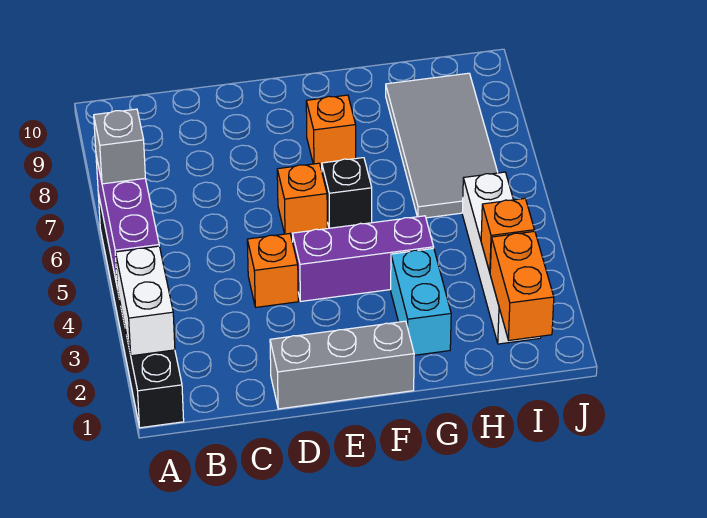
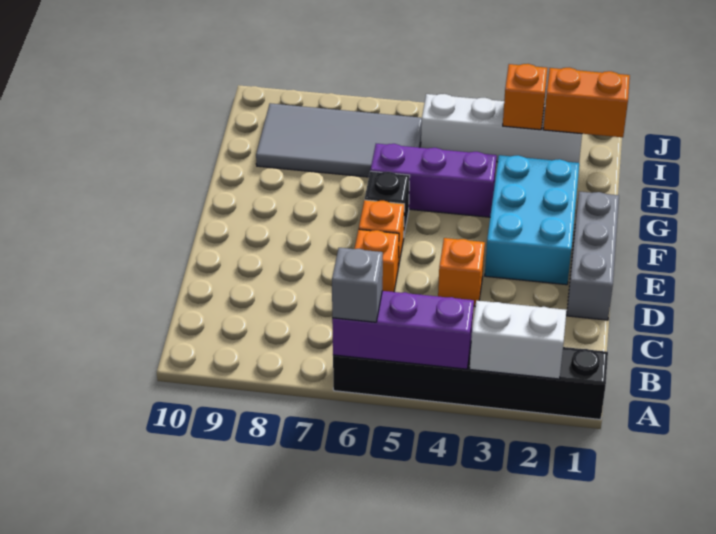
purple 1x3 brick [293,216,434,301] -> purple 1x3 brick turned to [370,144,497,217]
orange 1x1 brick [306,95,356,166] -> orange 1x1 brick moved to [355,229,399,292]
cyan 1x2 brick [391,248,451,355] -> cyan 2x3 brick [485,155,579,285]

